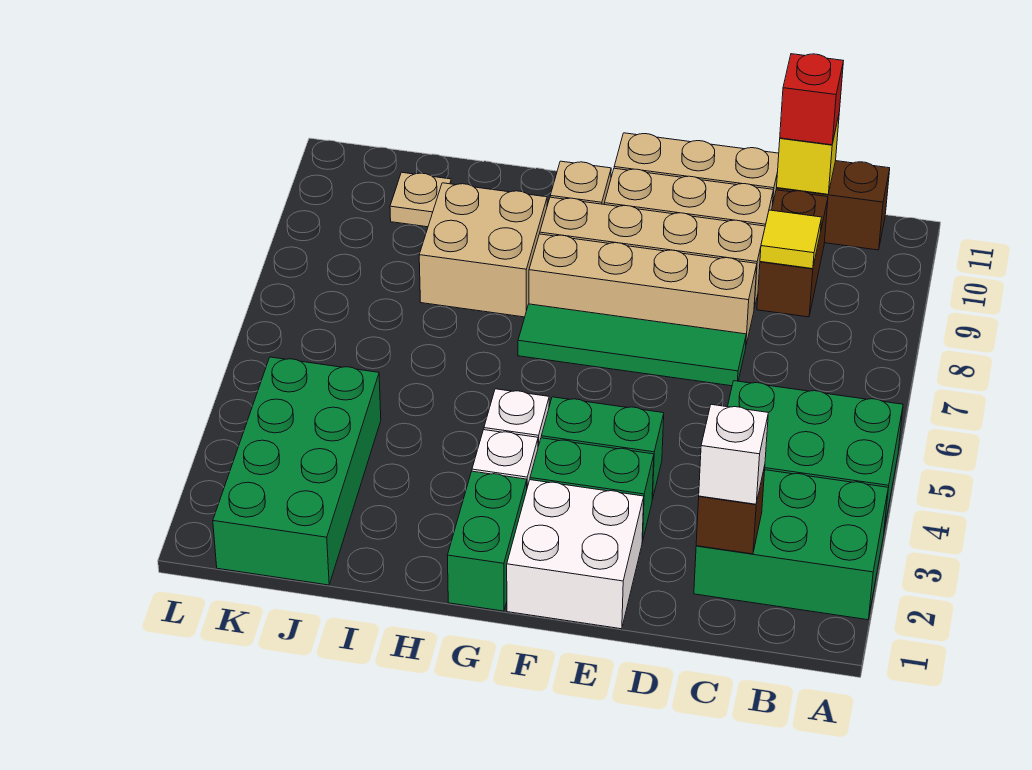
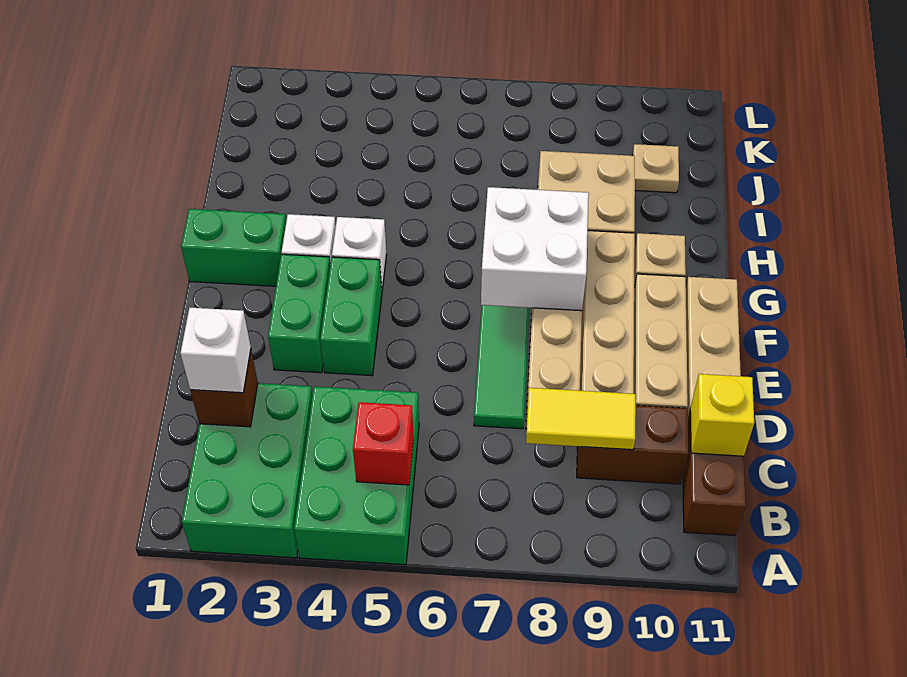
yellow 1x1 tile [760,210,822,269] -> yellow 1x2 tile [526,388,636,450]
red 1x1 brick [780,54,843,145] -> red 1x1 brick moved to [353,402,414,485]
white 2x2 brick [507,480,644,629] -> white 2x2 brick moved to [481,187,589,311]
green 2x4 brick [213,357,381,585] -> none

